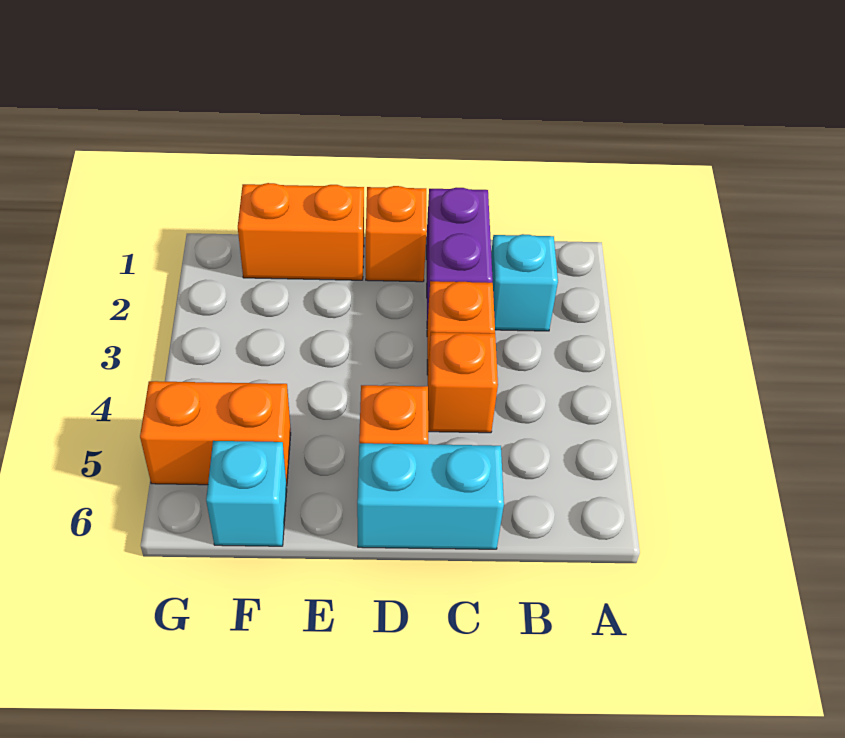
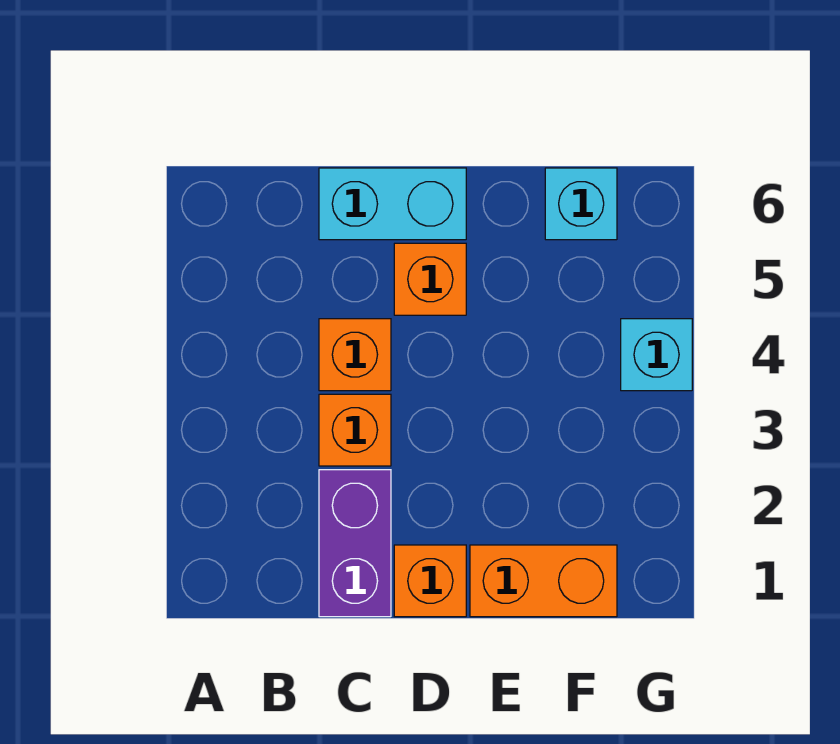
cyan 1x1 brick [491,234,558,331] -> cyan 1x1 brick moved to [621,319,692,391]
orange 1x2 brick [140,381,291,485] -> none

